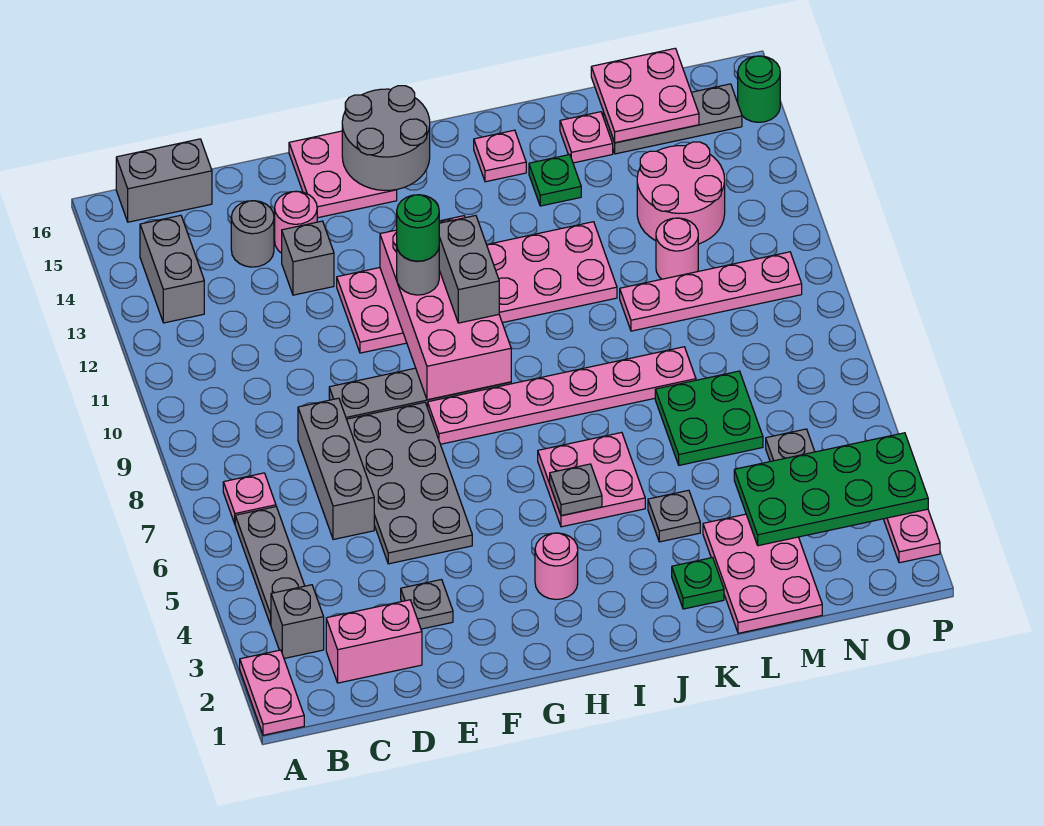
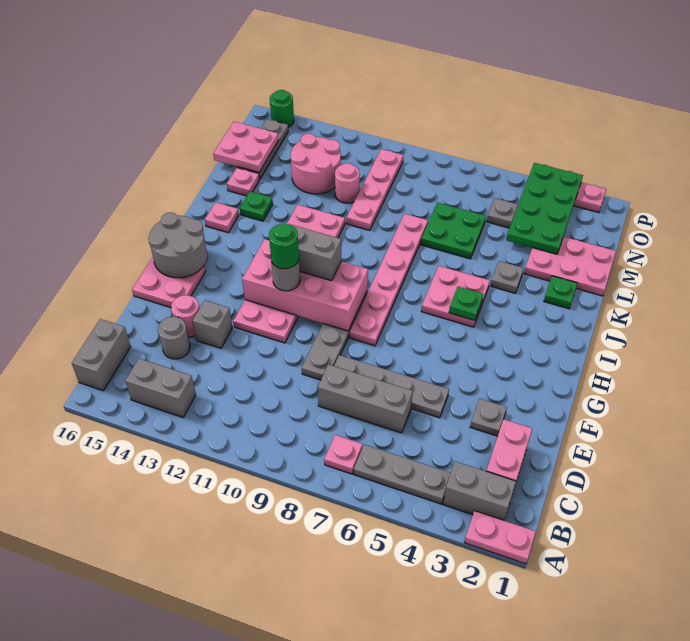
grey 1x1 brick [271,585,324,658] -> grey 1x2 brick [443,461,516,520]
grey 2x4 plate [347,402,472,564] -> grey 1x4 plate [334,355,449,418]
pink 1x1 round brick [535,533,578,599] -> none
grey 1x1 plate [550,464,602,516] -> green 1x1 plate [449,287,483,321]

